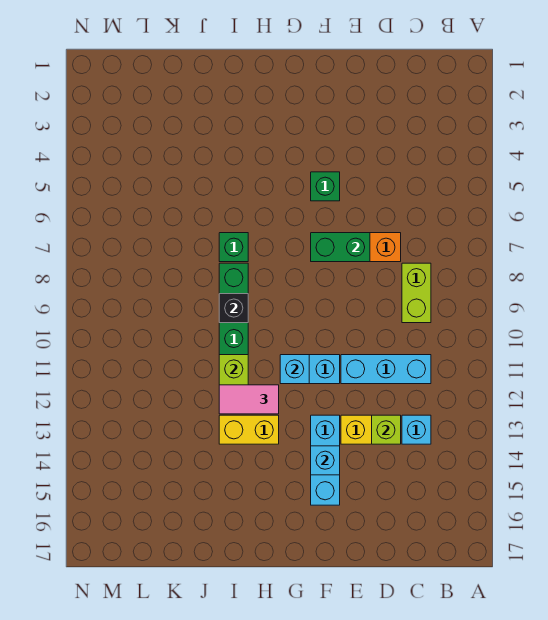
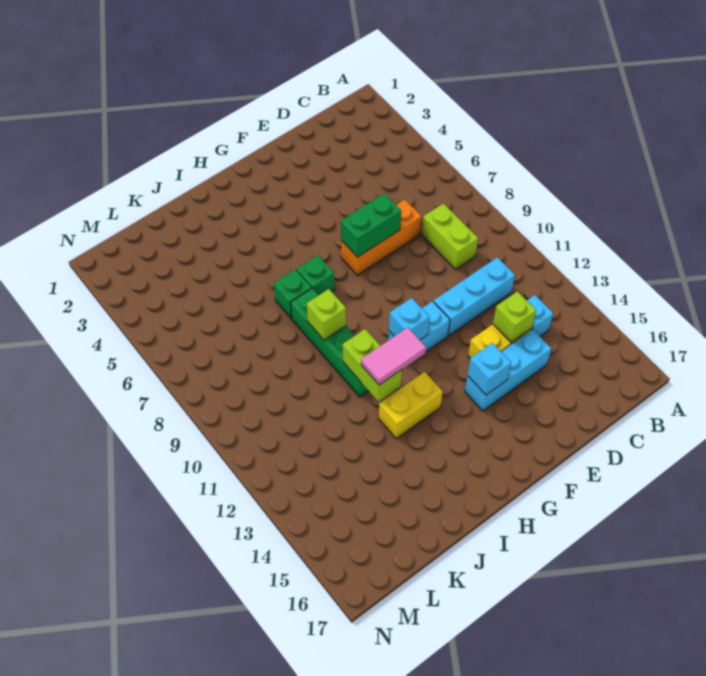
green 1x1 brick [311,172,340,201] -> green 1x1 brick moved to [297,255,334,295]
cyan 1x3 brick [311,415,340,505] -> cyan 1x3 brick turned to [465,329,551,411]
black 1x1 brick [219,294,248,323] -> lime 1x1 brick [307,289,346,340]

